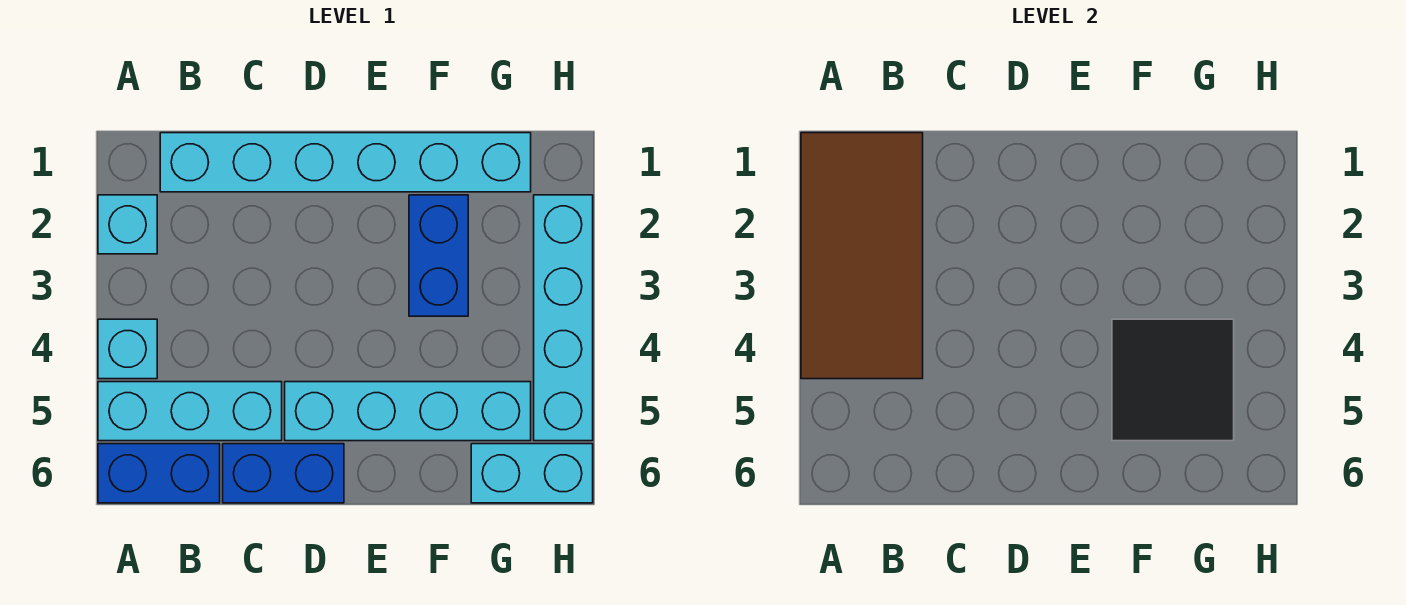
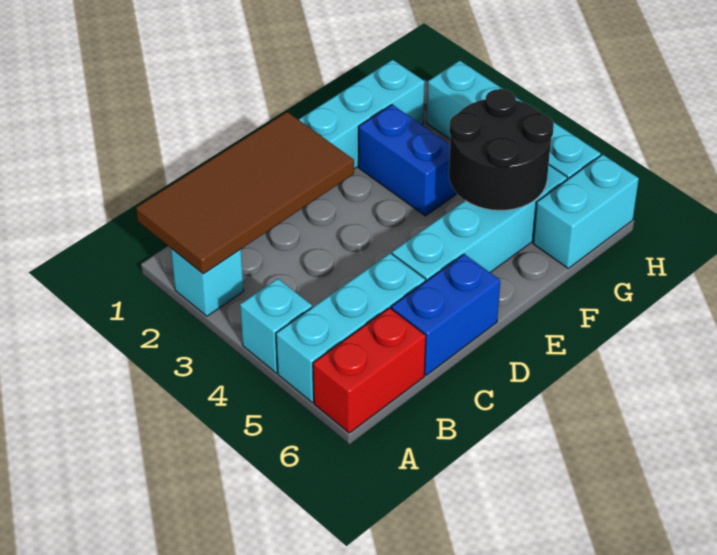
brown 2x4 tile [801,133,923,379] -> brown 2x4 tile turned to [136,112,354,274]
blue 1x2 brick [98,444,220,503] -> red 1x2 brick [313,308,426,433]
black 2x2 tile [1112,319,1234,441] -> black 2x2 round brick [449,89,554,210]

